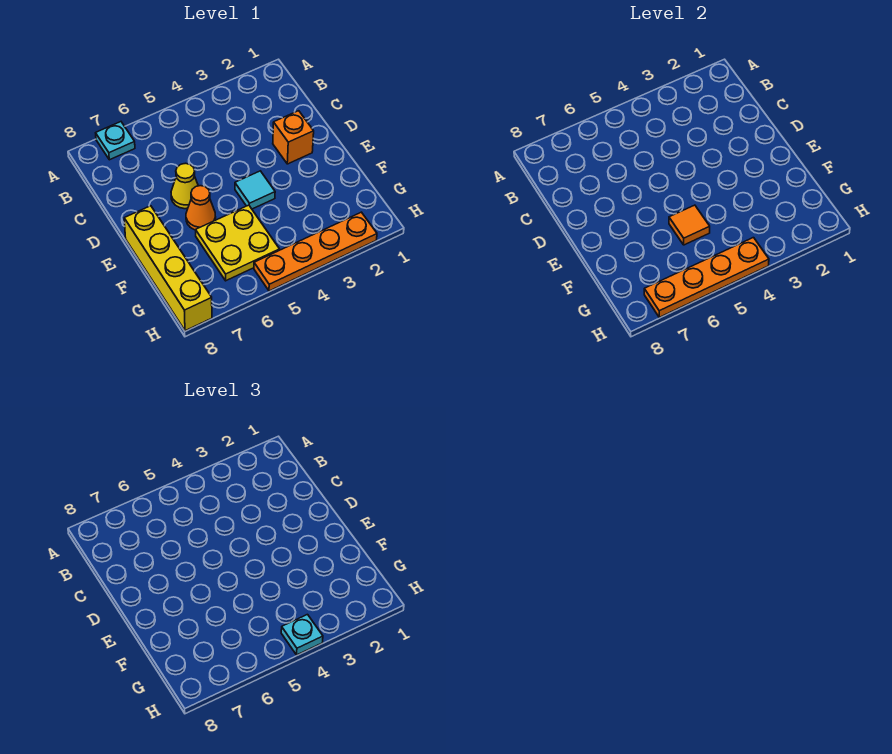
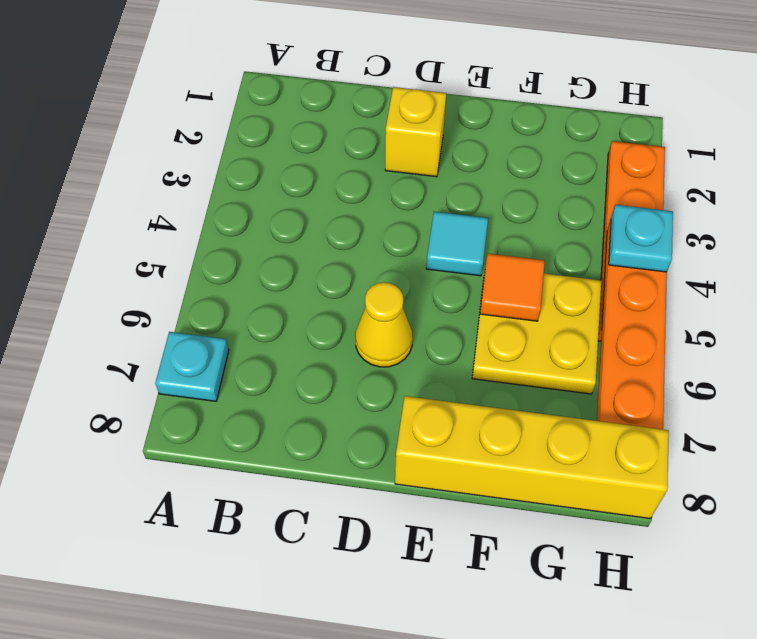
orange 1x1 brick [273,111,314,164] -> yellow 1x1 brick [385,87,446,177]
orange 1x1 cone [186,186,216,230] -> none

